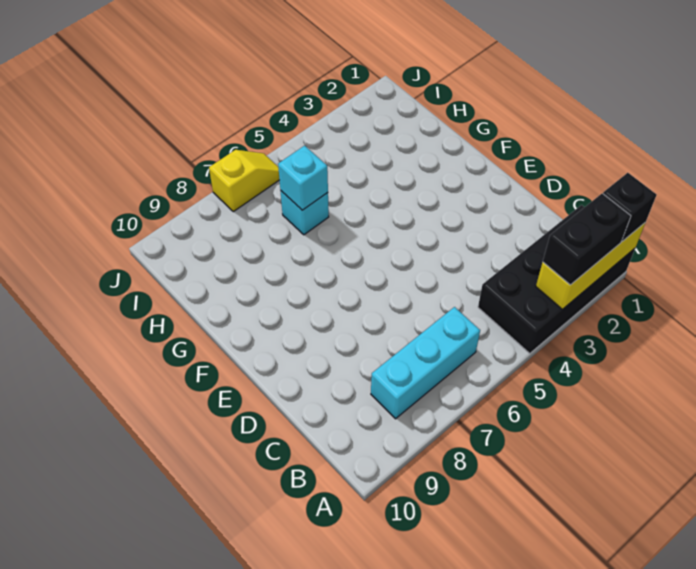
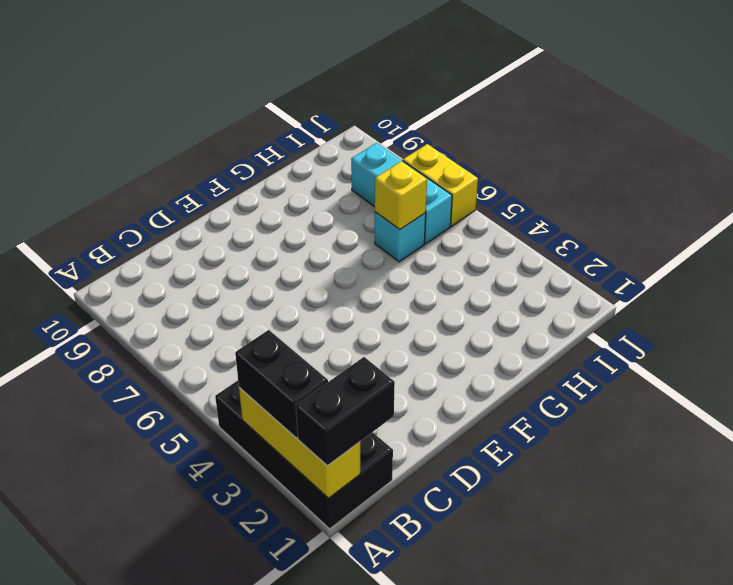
black 1x1 brick [603,173,657,241] -> black 1x2 brick [296,357,395,466]
cyan 1x3 brick [371,307,480,419] -> cyan 1x3 brick moved to [351,143,452,244]
cyan 1x1 brick [278,146,328,210] -> yellow 1x1 brick [375,161,427,229]
yellow 1x2 slope [209,150,279,212] -> yellow 1x2 brick [403,144,478,226]

